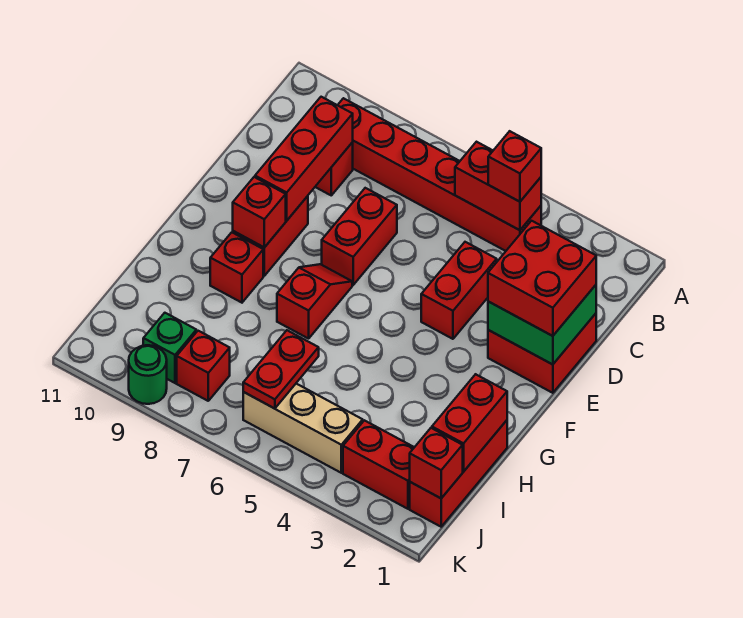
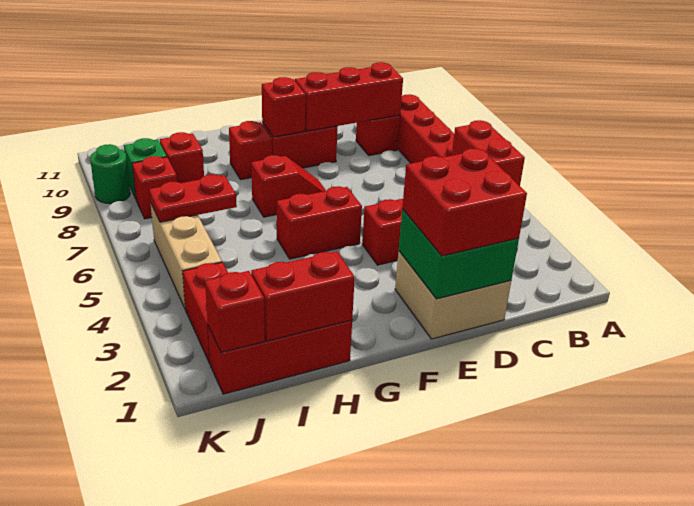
red 1x1 brick [488,131,541,202] -> red 1x1 brick moved to [160,132,204,183]
red 2x2 brick [488,314,596,393] -> tan 2x2 brick [395,251,511,339]
red 1x2 brick [322,188,397,285] -> red 1x2 brick moved to [277,186,362,259]

